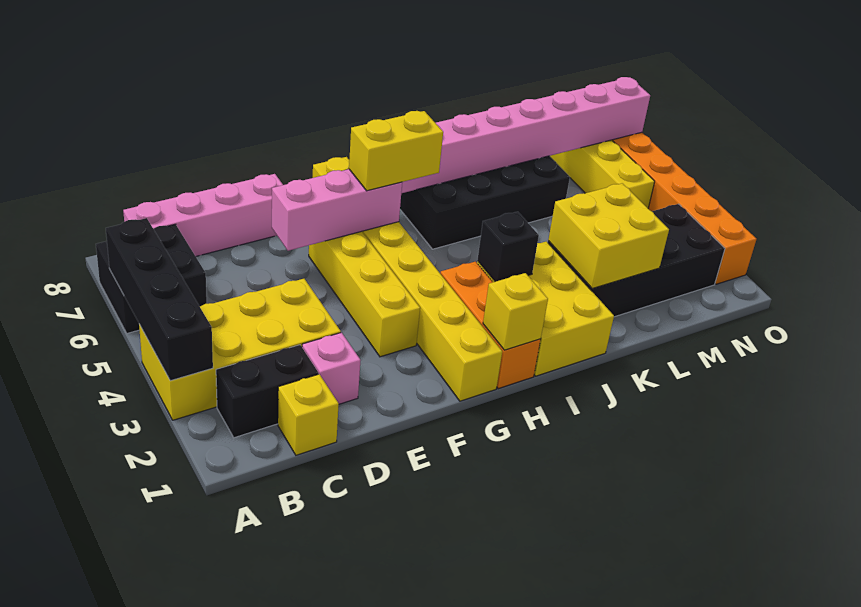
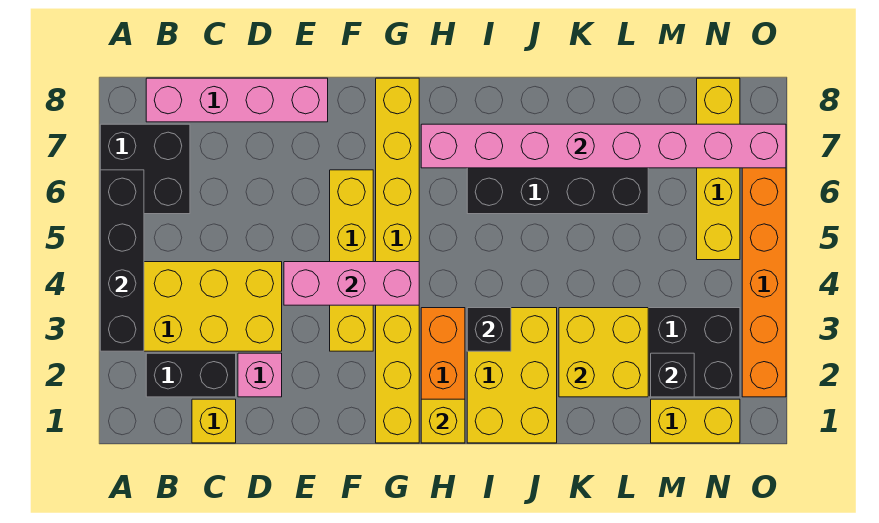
pink 1x3 brick [272,169,402,251] -> pink 1x3 brick moved to [284,262,419,305]
yellow 1x2 brick [349,111,443,191] -> yellow 1x2 brick moved to [651,399,740,443]
none -> black 1x1 brick [651,353,694,397]

